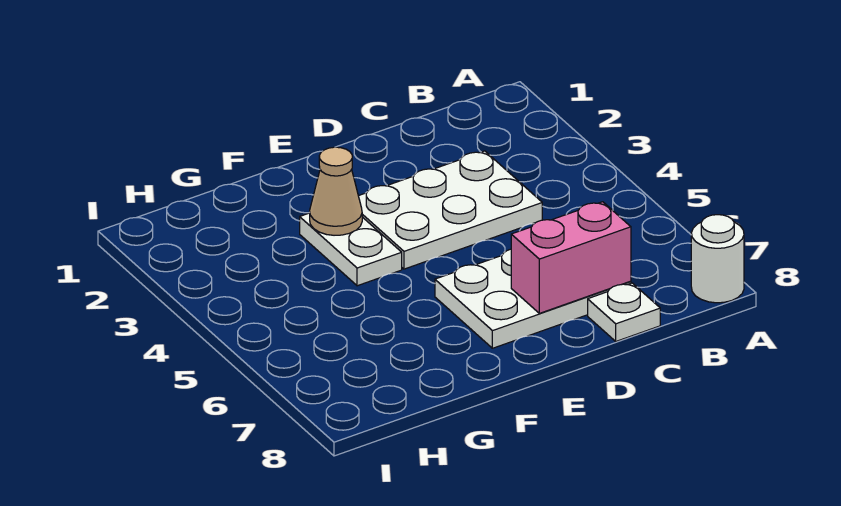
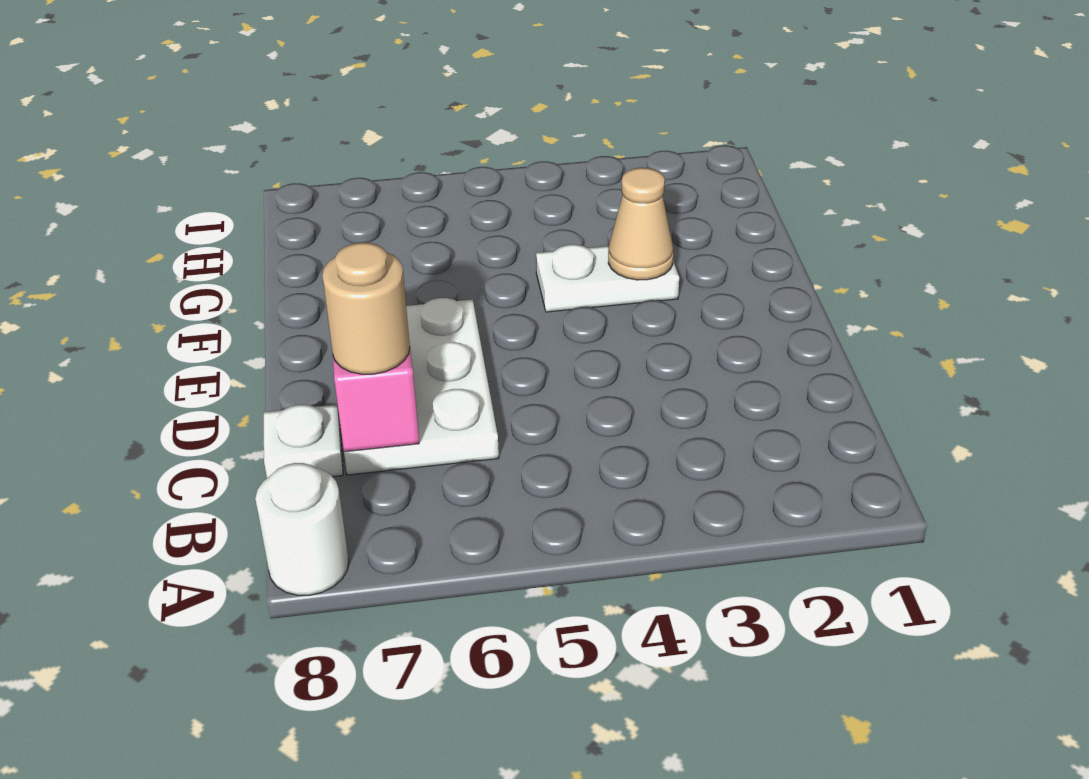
white 2x3 plate [359,151,542,269] -> none
none -> tan 1x1 round brick [322,243,410,374]

